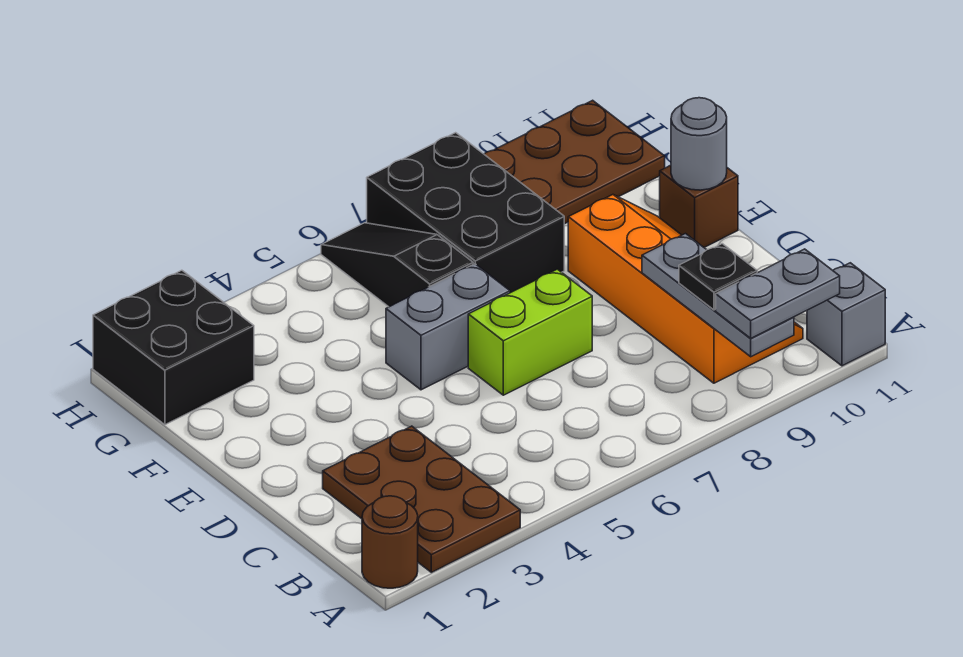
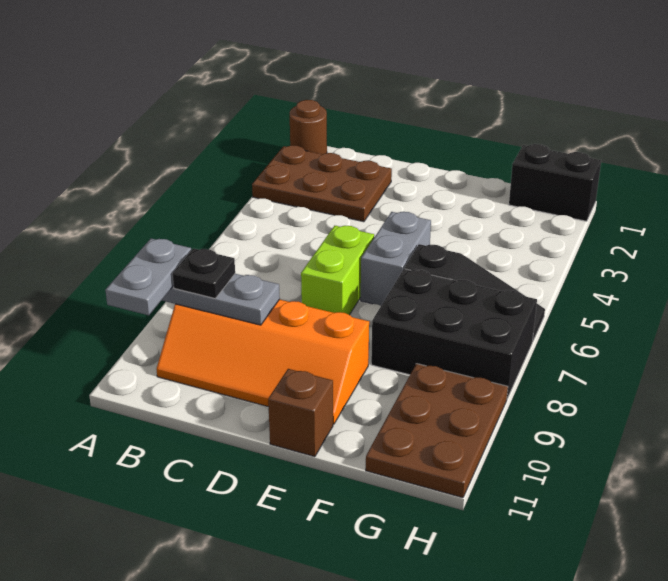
grey 1x1 brick [807,263,885,366] -> none
grey 1x1 round brick [671,98,727,190] -> none
black 2x2 brick [93,270,254,425] -> black 1x2 brick [509,144,601,221]

